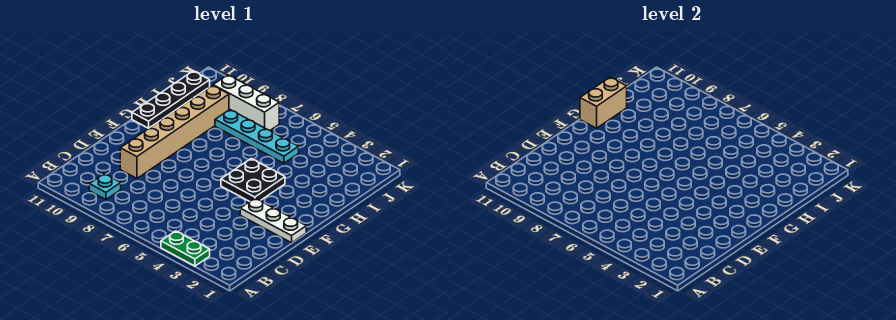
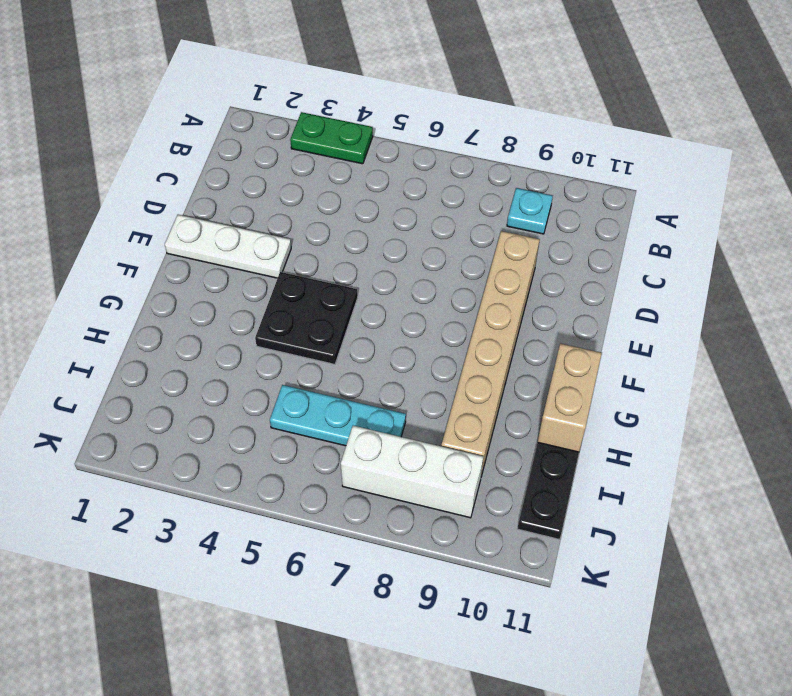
cyan 1x4 plate [215,110,299,163] -> cyan 1x3 plate [270,385,406,446]

